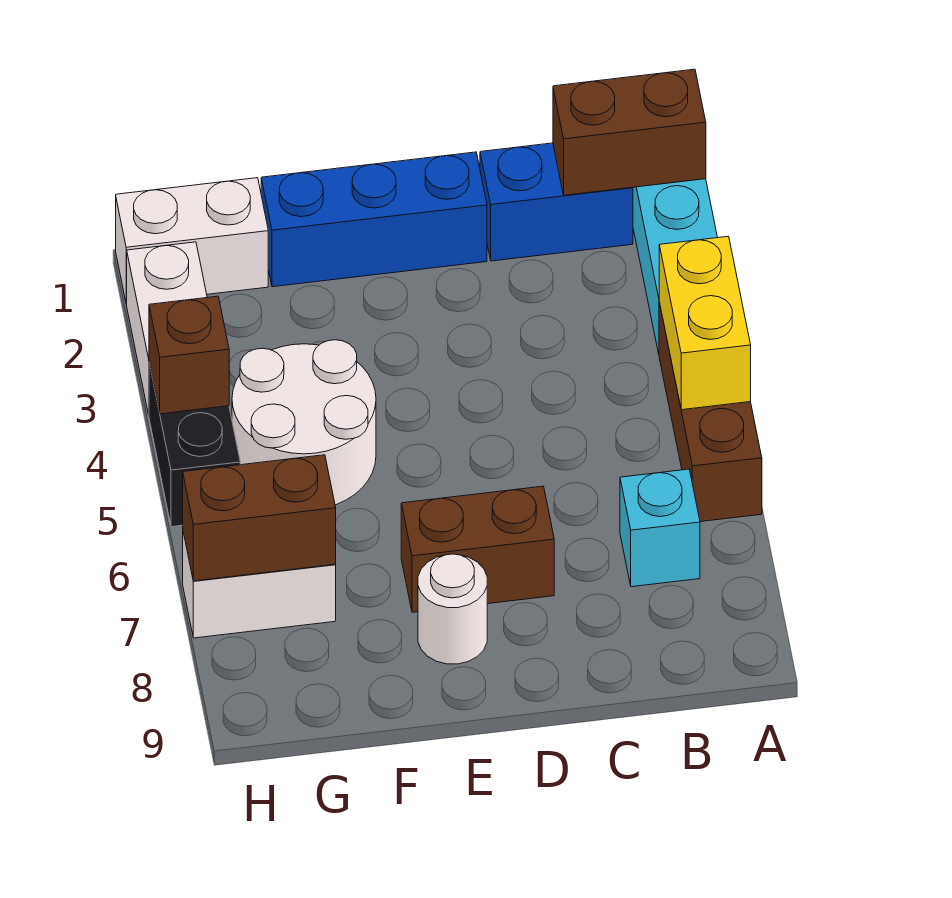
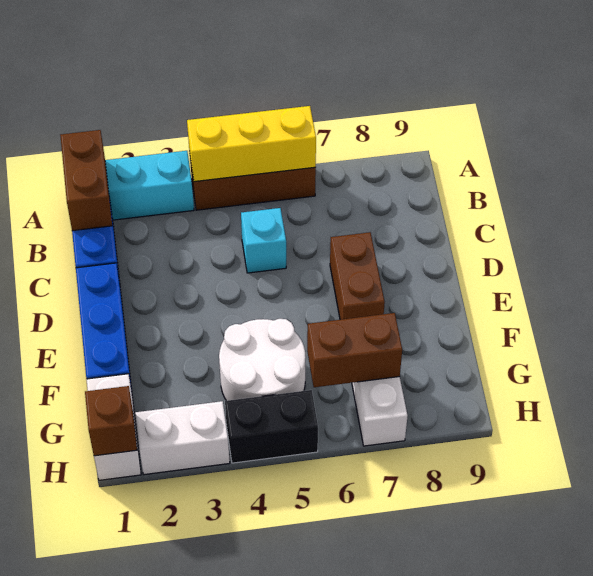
yellow 1x2 brick [659,236,751,410] -> yellow 1x3 brick [187,106,316,182]
cyan 1x1 brick [620,469,700,587] -> cyan 1x1 brick moved to [241,208,286,273]
white 1x1 round brick [418,554,487,664] -> none
brown 1x2 brick [183,455,336,581] -> brown 1x2 brick turned to [307,313,402,387]
brown 1x1 brick [149,296,229,414] -> brown 1x1 brick moved to [85,386,137,456]

